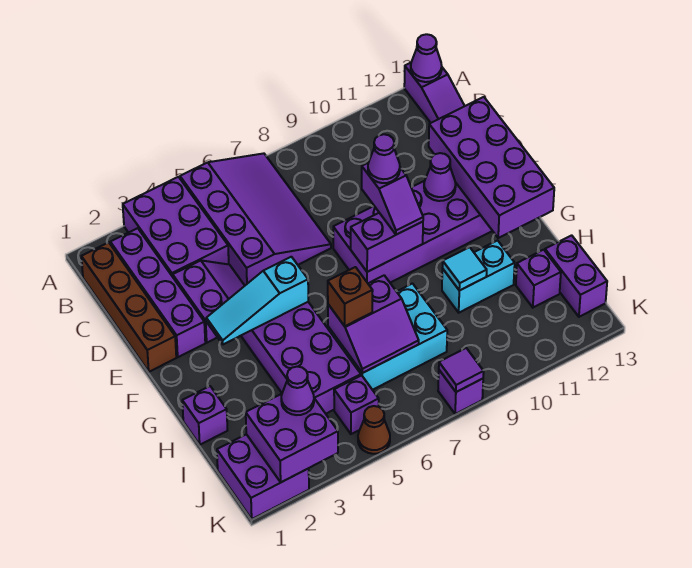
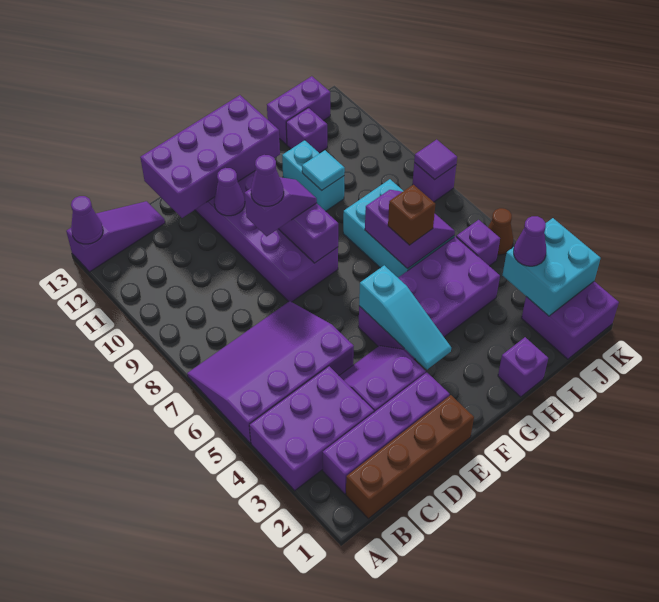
purple 2x2 brick [246,394,338,482] -> cyan 2x2 brick [502,218,601,316]

